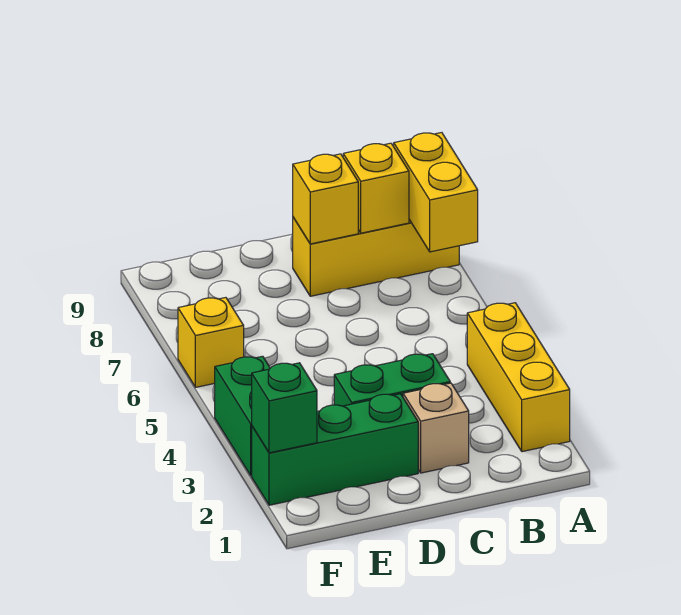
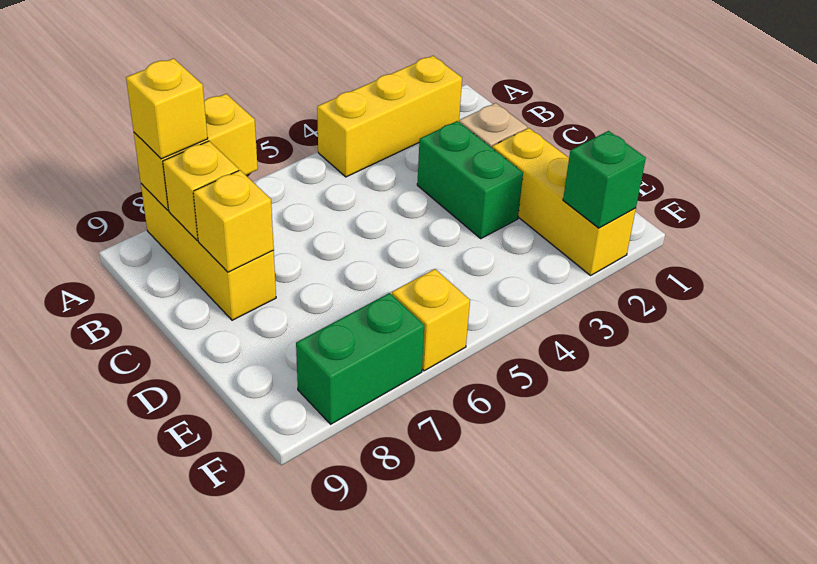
none -> yellow 1x1 brick [126,58,208,159]
green 1x3 brick [252,394,418,505] -> yellow 1x3 brick [492,128,636,275]
green 1x2 brick [215,356,270,476] -> green 1x2 brick moved to [296,293,424,424]

